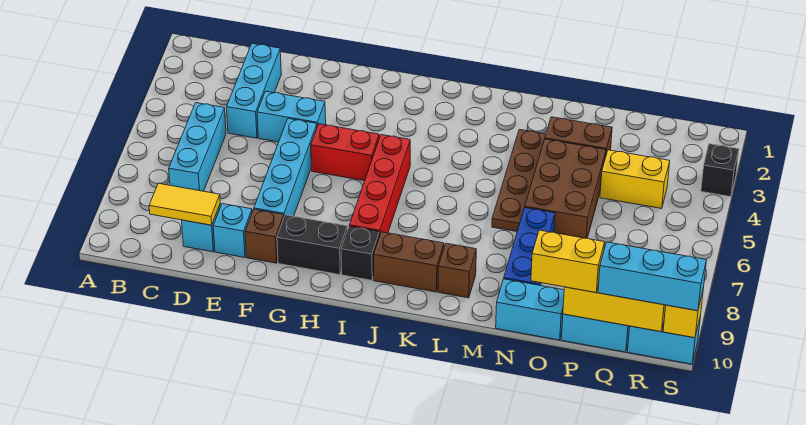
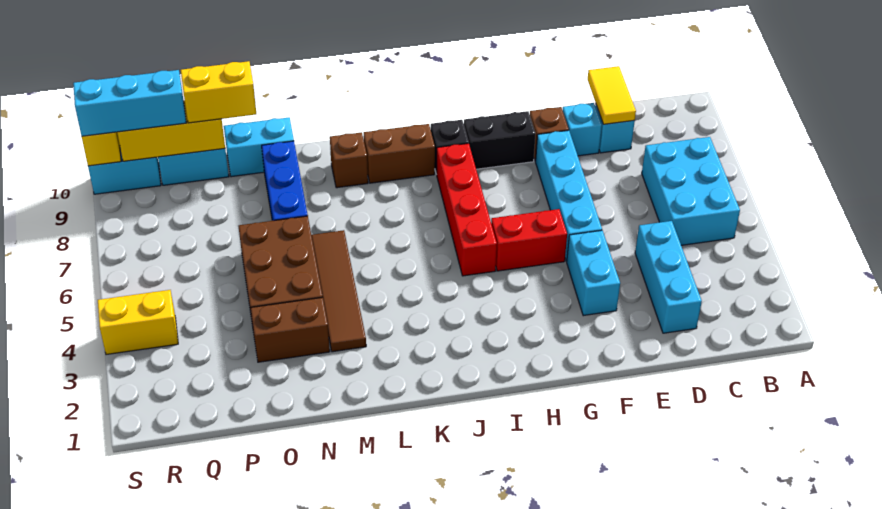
cyan 1x3 brick [169,103,226,191] -> cyan 2x3 brick [642,137,740,245]
yellow 1x2 tile [149,183,220,225] -> yellow 1x2 tile turned to [588,66,636,124]
cyan 1x2 brick [257,91,326,142] -> cyan 1x2 brick turned to [567,230,620,316]
brown 1x4 plate [492,130,546,232] -> brown 1x4 tile [311,230,366,352]
yellow 1x2 brick [600,150,670,209] -> yellow 1x2 brick moved to [98,290,178,355]
black 1x1 brick [701,144,739,197] -> none

